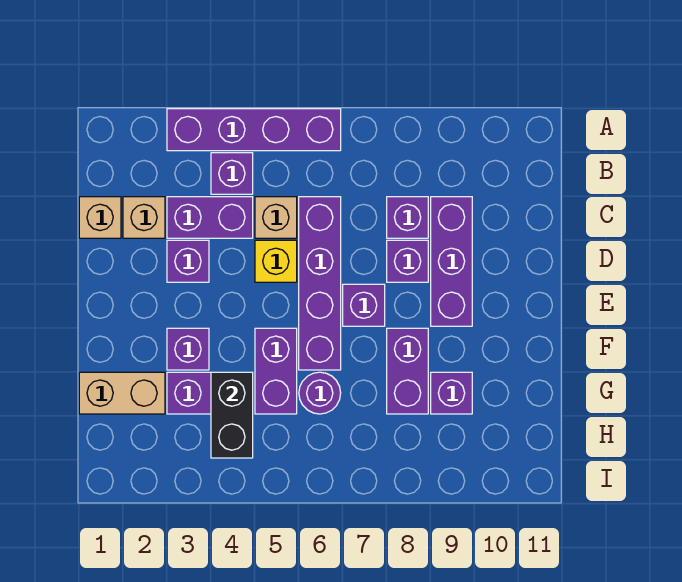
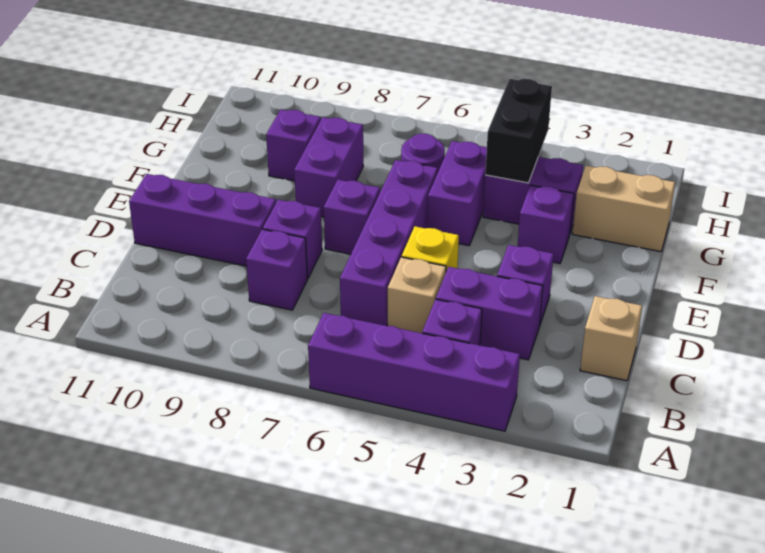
tan 1x1 brick [123,197,165,238] -> none
purple 1x3 brick [431,197,472,326] -> purple 1x3 brick turned to [129,174,276,266]

